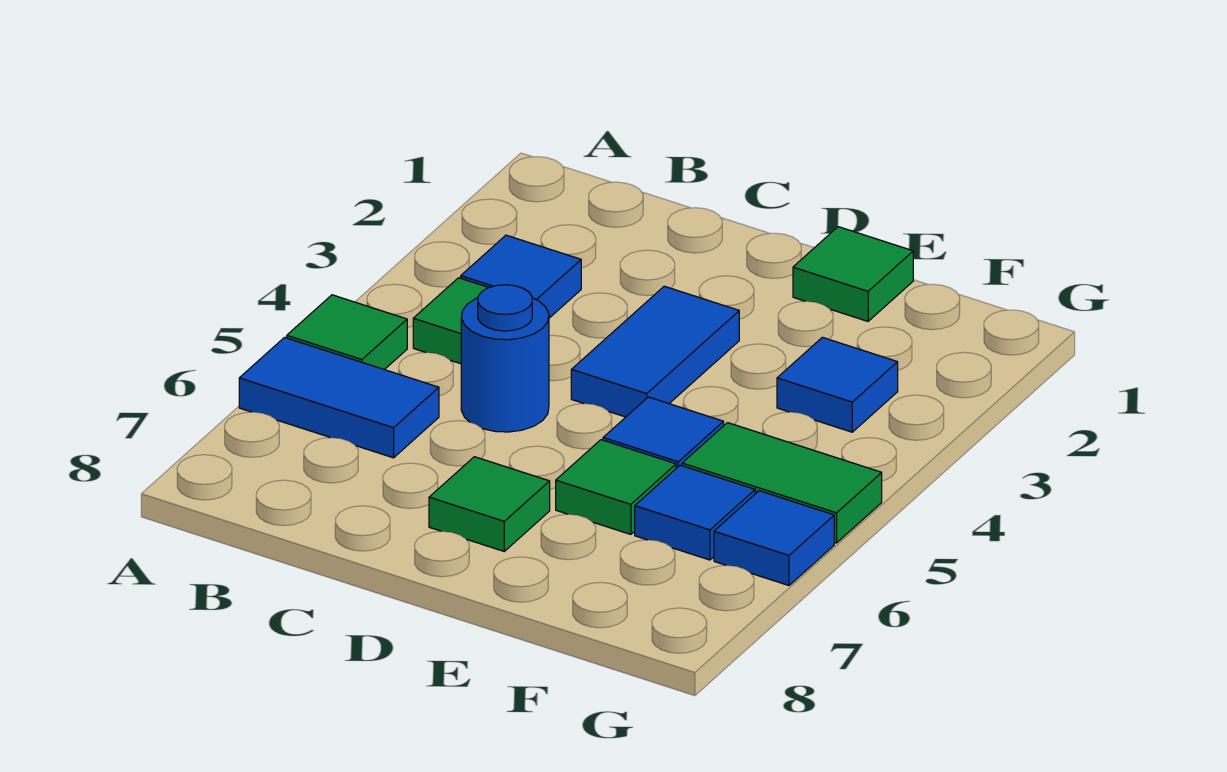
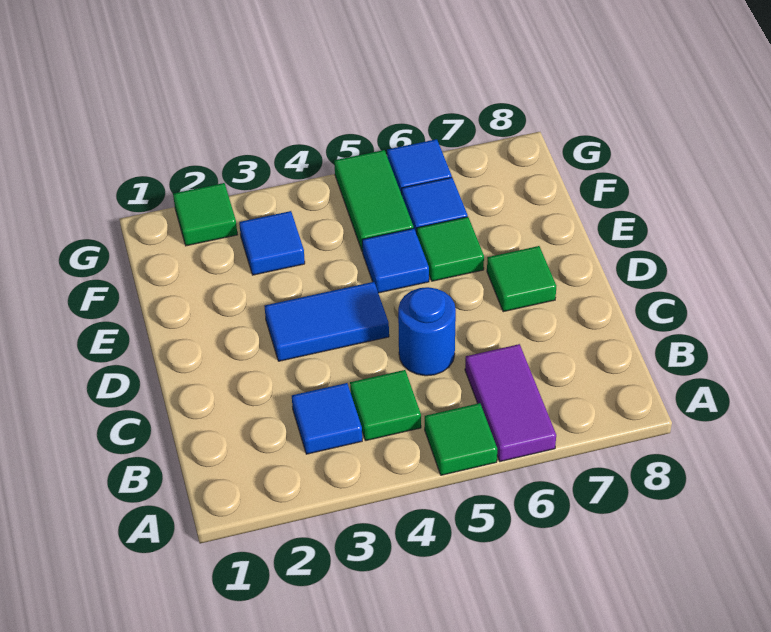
blue 1x2 tile [239,337,439,458] -> purple 1x2 tile [465,344,556,462]
green 1x1 tile [793,227,913,321] -> green 1x1 tile moved to [173,183,237,246]

